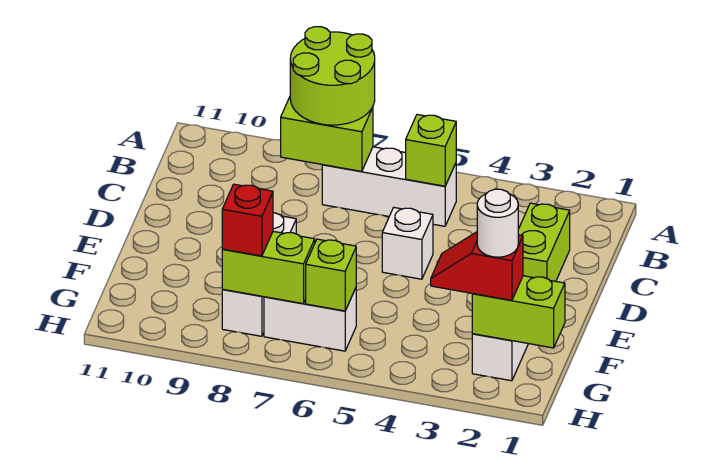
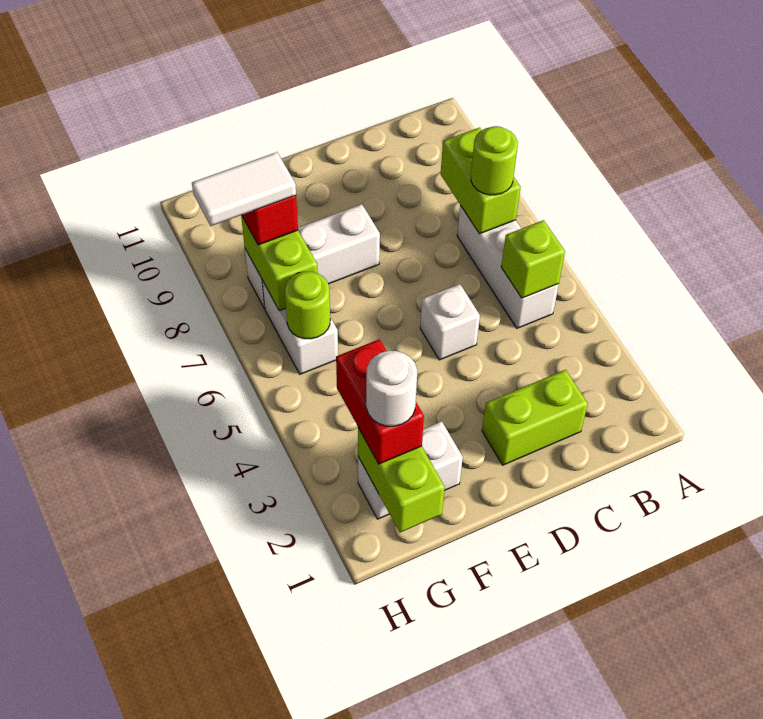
lime 2x2 round brick [290,27,375,125] -> lime 1x1 round brick [471,126,518,195]
red 1x2 slope [431,232,523,300] -> red 1x2 brick [336,339,424,464]
lime 1x1 brick [306,239,356,311] -> lime 1x1 round brick [285,271,330,339]
none -> white 1x2 tile [192,152,296,226]

